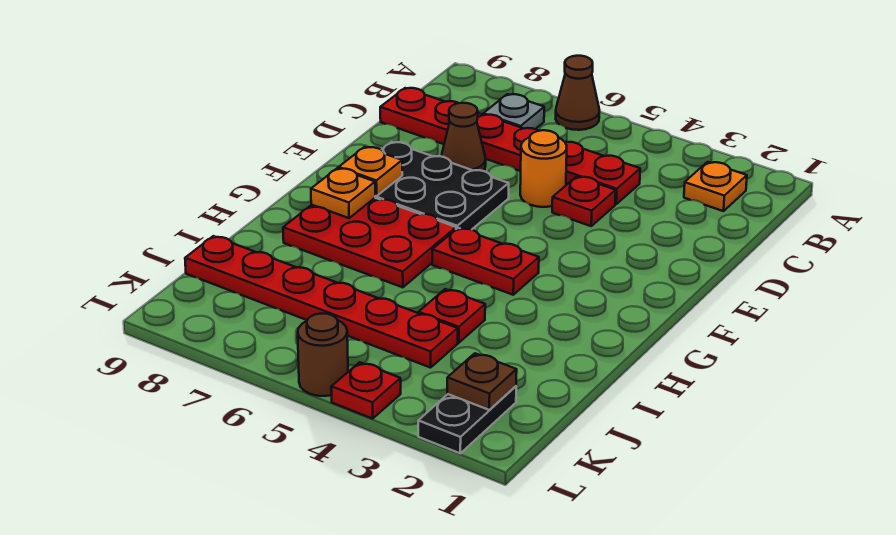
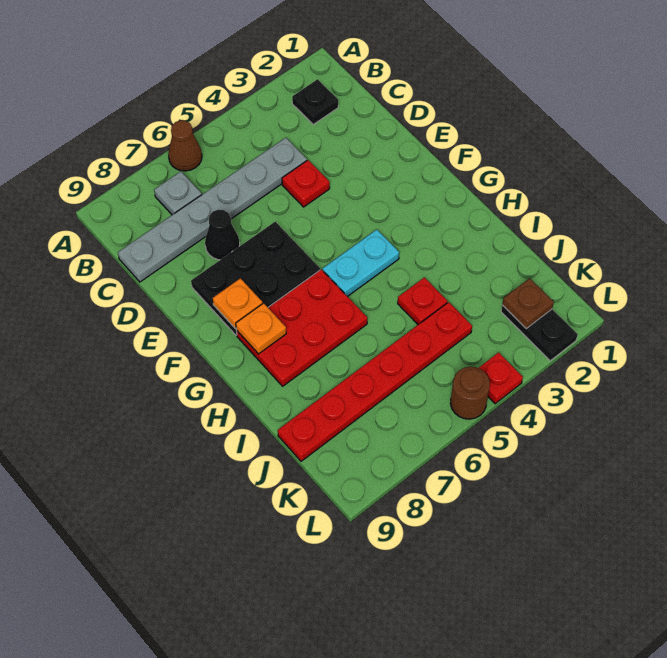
orange 1x1 plate [684,162,747,211] -> black 1x1 plate [292,79,338,124]
red 1x6 plate [380,88,640,204] -> grey 1x6 plate [118,138,307,282]
orange 1x1 round brick [520,130,567,207] -> none
brown 1x1 cone [441,103,486,171] -> black 1x1 cone [205,210,240,260]
red 1x2 plate [432,228,539,295] -> cyan 1x2 plate [323,229,399,297]

